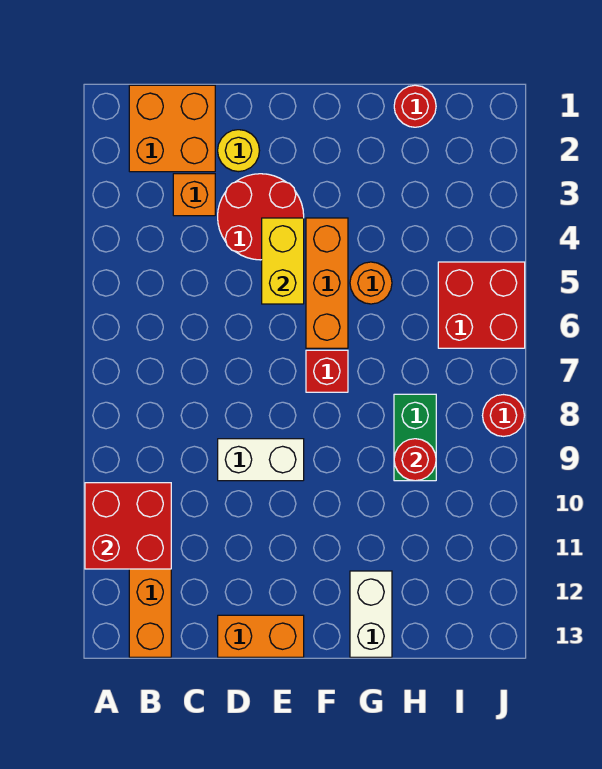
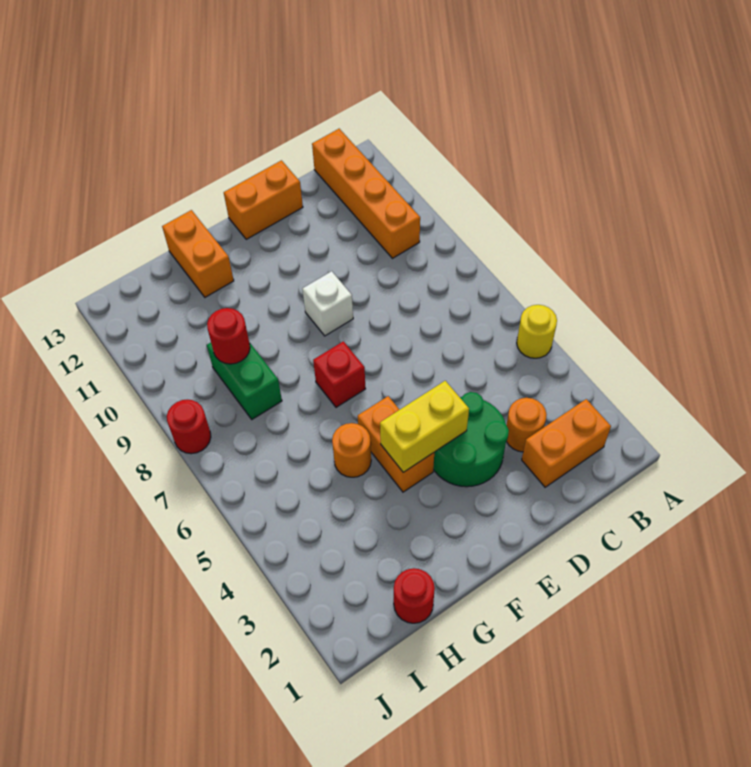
red 2x2 brick [85,483,171,569] -> none
orange 2x2 brick [129,85,215,172] -> orange 1x2 brick [522,399,611,487]
orange 1x1 brick [173,174,215,216] -> orange 1x1 round brick [506,398,547,452]
yellow 1x1 round brick [218,130,260,172] -> yellow 1x1 round brick moved to [517,305,557,358]
red 2x2 round brick [218,174,304,260] -> green 2x2 round brick [433,392,509,487]
white 1x2 brick [218,439,304,481] -> white 1x1 brick [302,271,353,336]
yellow 1x2 brick [262,218,304,304] -> yellow 1x2 brick turned to [380,381,469,472]
orange 1x3 brick [306,218,348,348] -> orange 1x2 brick [358,396,434,492]
white 1x2 brick [350,571,392,657] -> orange 1x2 brick [162,210,234,297]
red 2x2 brick [438,262,525,348] -> none

